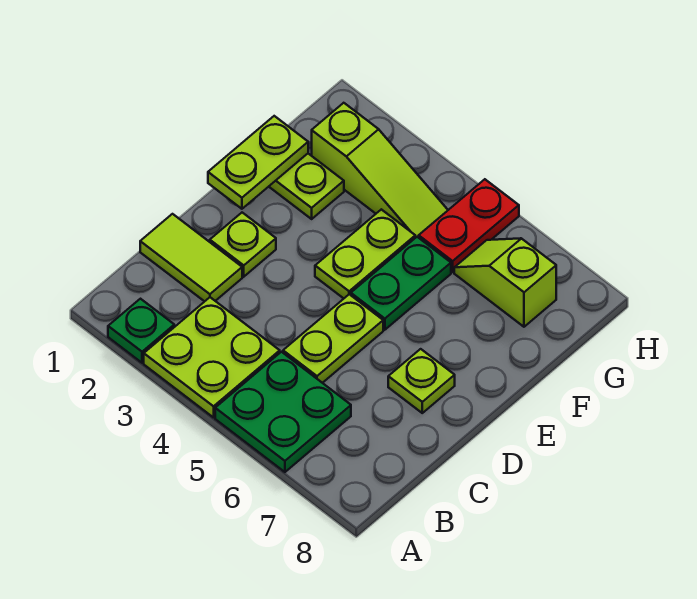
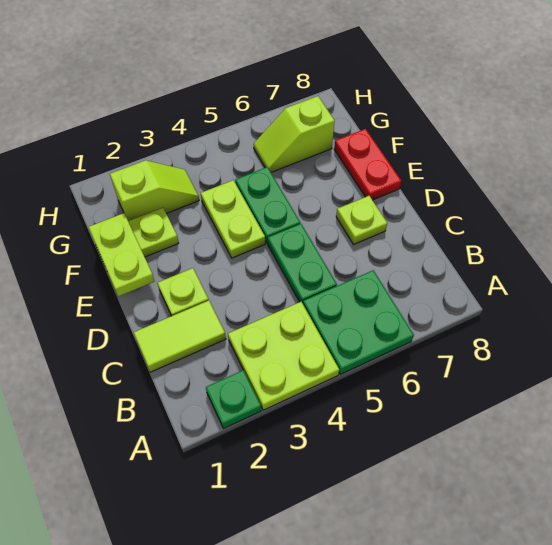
lime 1x2 plate [283,294,383,383] -> green 1x2 plate [268,224,337,303]
lime 1x3 slope [312,103,448,238] -> lime 1x2 slope [110,160,199,221]
red 1x2 plate [418,179,519,272] -> red 1x2 plate moved to [334,129,401,200]

